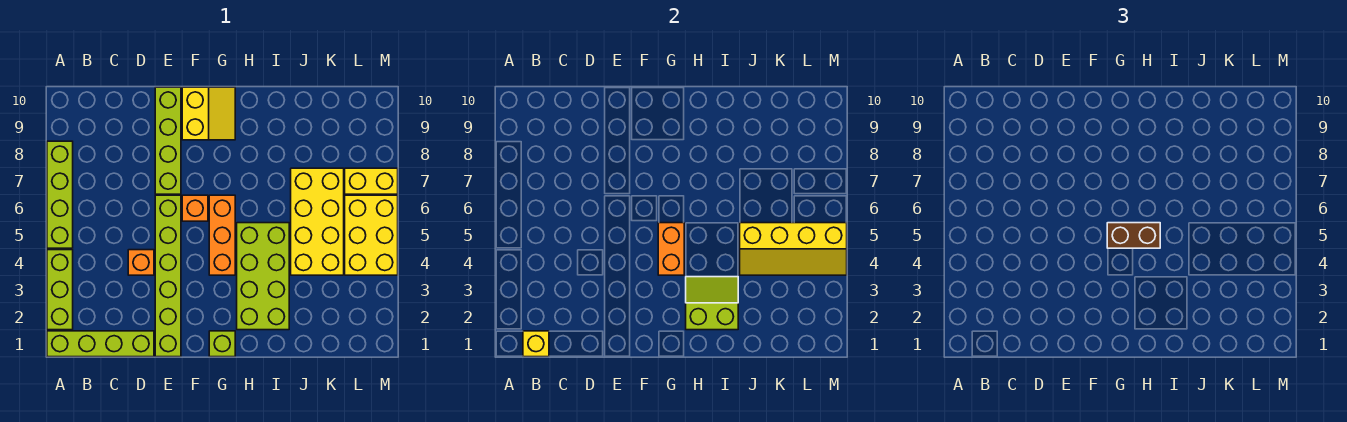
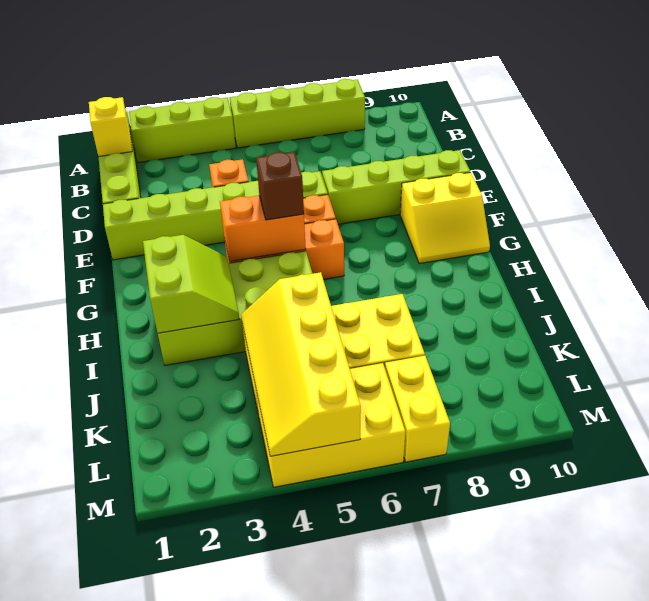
lime 1x1 brick [209,331,235,357] -> none
brown 1x2 brick [1107,223,1160,248] -> brown 1x1 brick [256,152,304,220]

